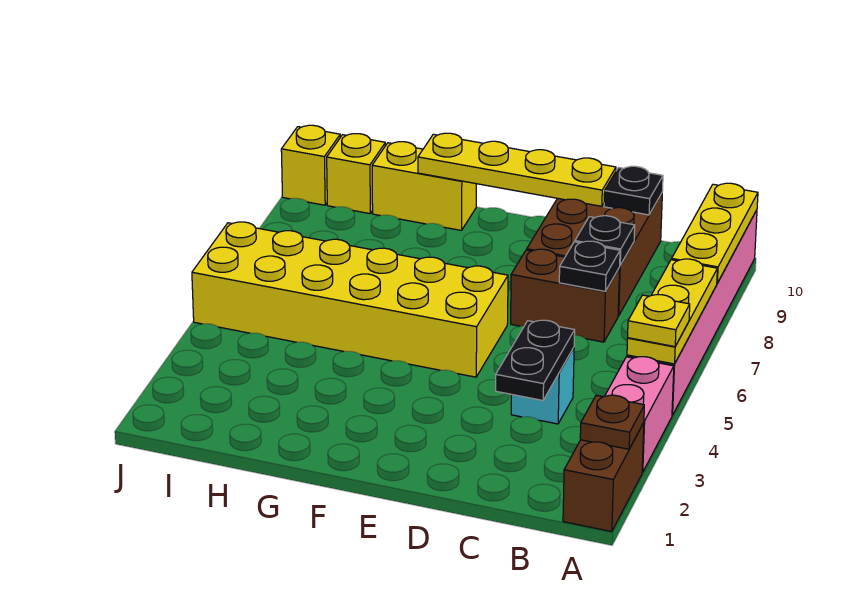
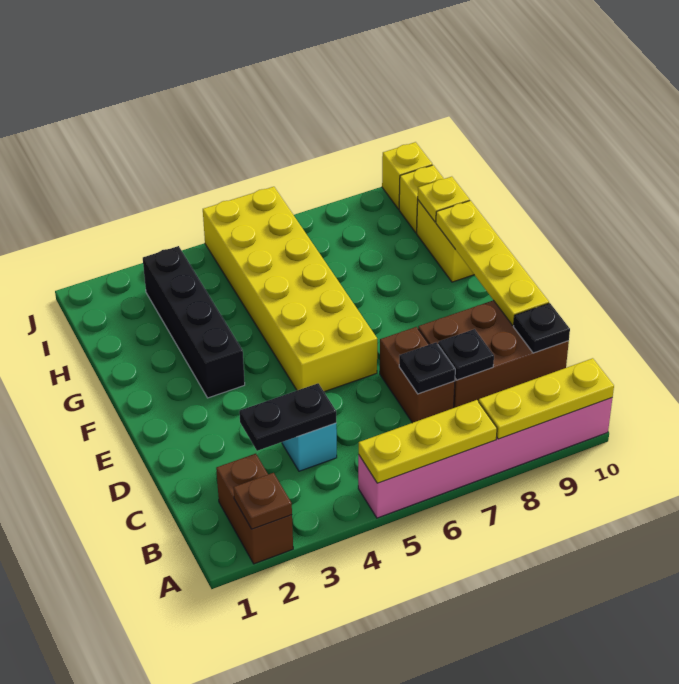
brown 1x2 brick [563,423,644,532] -> brown 1x2 brick turned to [216,454,293,564]
pink 1x2 brick [605,357,674,472] -> none
yellow 1x1 plate [628,295,690,347] -> yellow 1x1 plate moved to [418,177,470,222]
none -> black 1x4 brick [143,246,245,398]

